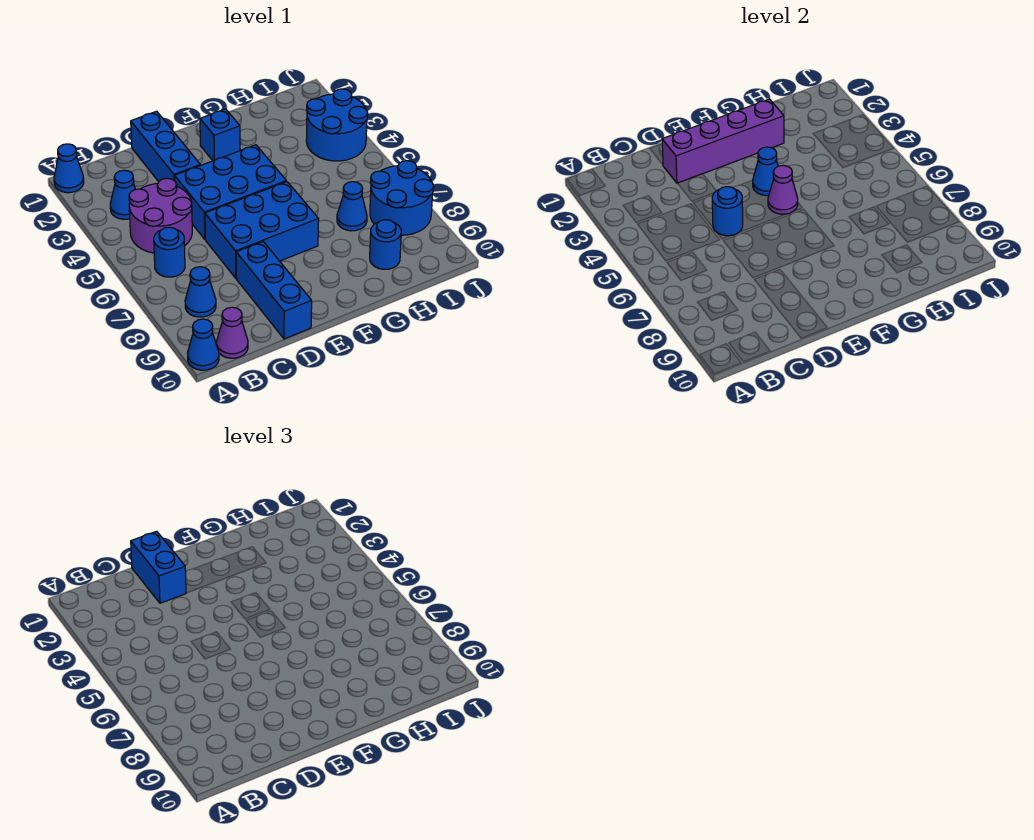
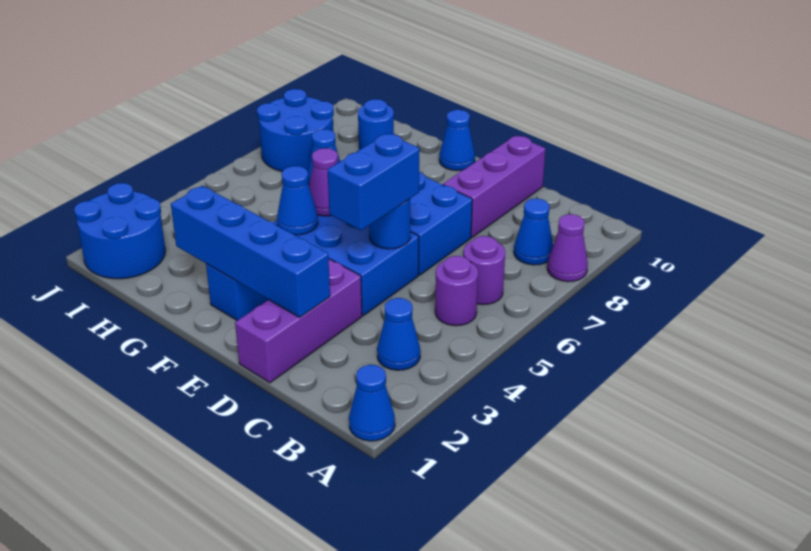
blue 1x1 cone [187,319,219,370] -> blue 1x1 cone moved to [439,110,475,171]
purple 2x2 round brick [129,178,192,253] -> purple 1x1 round brick [435,256,478,326]
blue 1x1 round brick [154,227,185,277] -> purple 1x1 round brick [463,236,505,305]
purple 1x1 cone [217,307,248,358] -> purple 1x1 cone moved to [547,214,588,282]
blue 1x3 brick [131,111,200,182] -> purple 1x3 brick [235,259,362,383]
blue 1x2 brick [131,531,186,603] -> blue 1x2 brick moved to [328,133,419,230]
purple 1x4 brick [662,99,784,183] -> blue 1x4 brick [171,186,330,317]
blue 1x3 brick [236,242,312,339] -> purple 1x3 brick [443,135,546,237]
blue 2x2 round brick [306,89,368,161] -> blue 2x2 round brick moved to [74,183,165,279]

